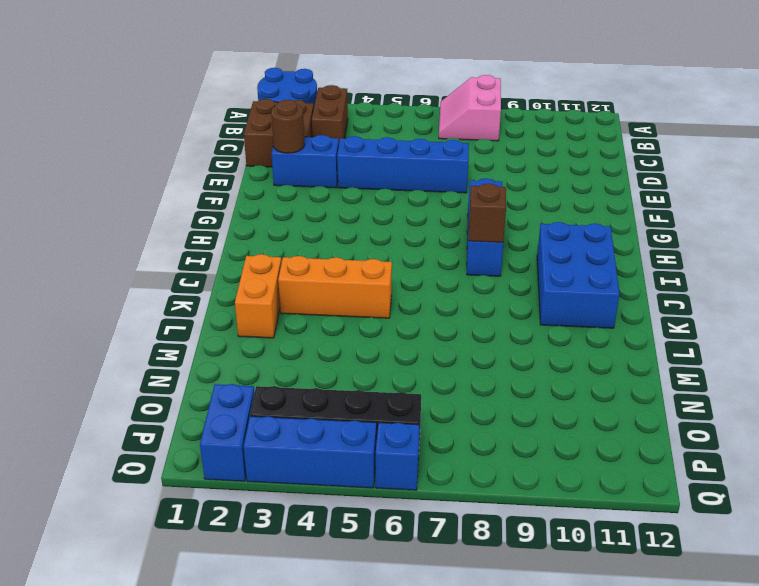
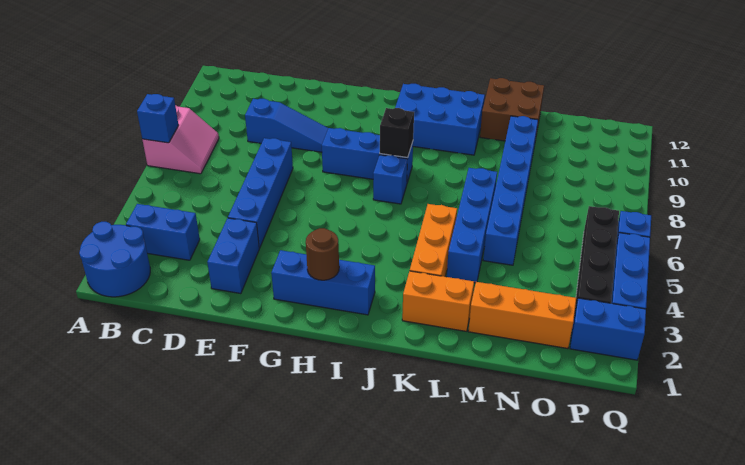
pink 2x2 slope [439,75,501,141] -> pink 2x2 slope turned to [142,105,219,174]
none -> blue 1x1 brick [137,94,178,143]
brown 1x2 brick [312,85,348,143] -> blue 1x2 brick [126,204,200,260]
brown 2x2 brick [244,99,314,167] -> brown 2x2 brick moved to [480,78,544,141]
none -> blue 1x3 slope [245,99,328,152]
brown 1x1 round brick [271,100,305,153] -> brown 1x1 round brick moved to [306,228,339,280]
none -> blue 1x3 brick [271,250,375,315]
none -> blue 1x1 brick [373,155,407,204]
brown 1x1 brick [469,184,506,242] -> black 1x1 brick [380,108,414,158]
none -> blue 1x4 brick [447,168,497,283]
none -> orange 1x3 brick [468,282,576,349]
none -> blue 1x6 brick [483,116,538,265]

